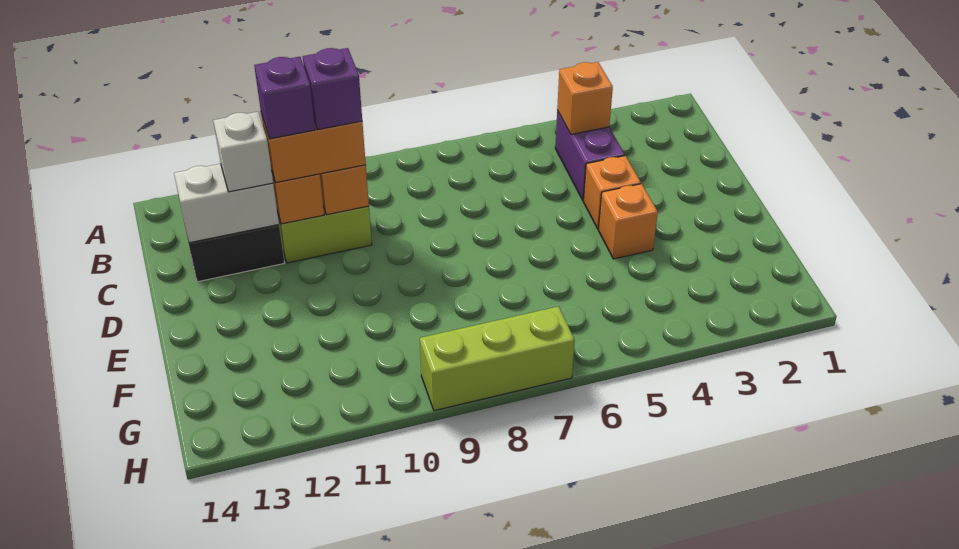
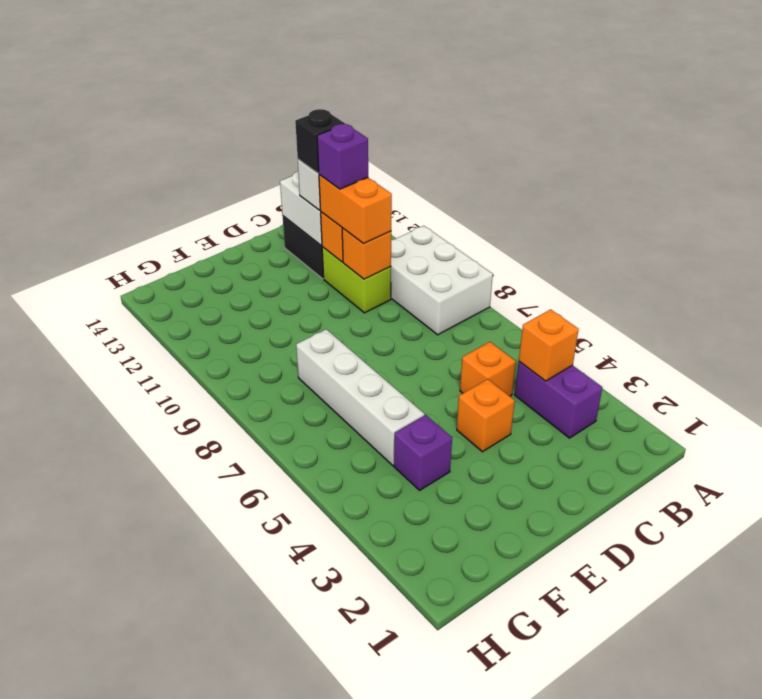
none -> white 2x3 brick [391,226,493,335]
purple 1x2 brick [555,110,625,201] -> purple 1x2 brick turned to [515,362,602,438]
purple 1x1 brick [303,48,362,129] -> purple 1x1 brick moved to [394,415,452,490]
none -> black 1x1 brick [295,109,345,173]
orange 1x1 brick [598,184,658,259] -> orange 1x1 brick moved to [460,342,516,396]
none -> white 1x4 brick [296,329,424,466]
lime 1x3 brick [420,306,575,411] -> none

